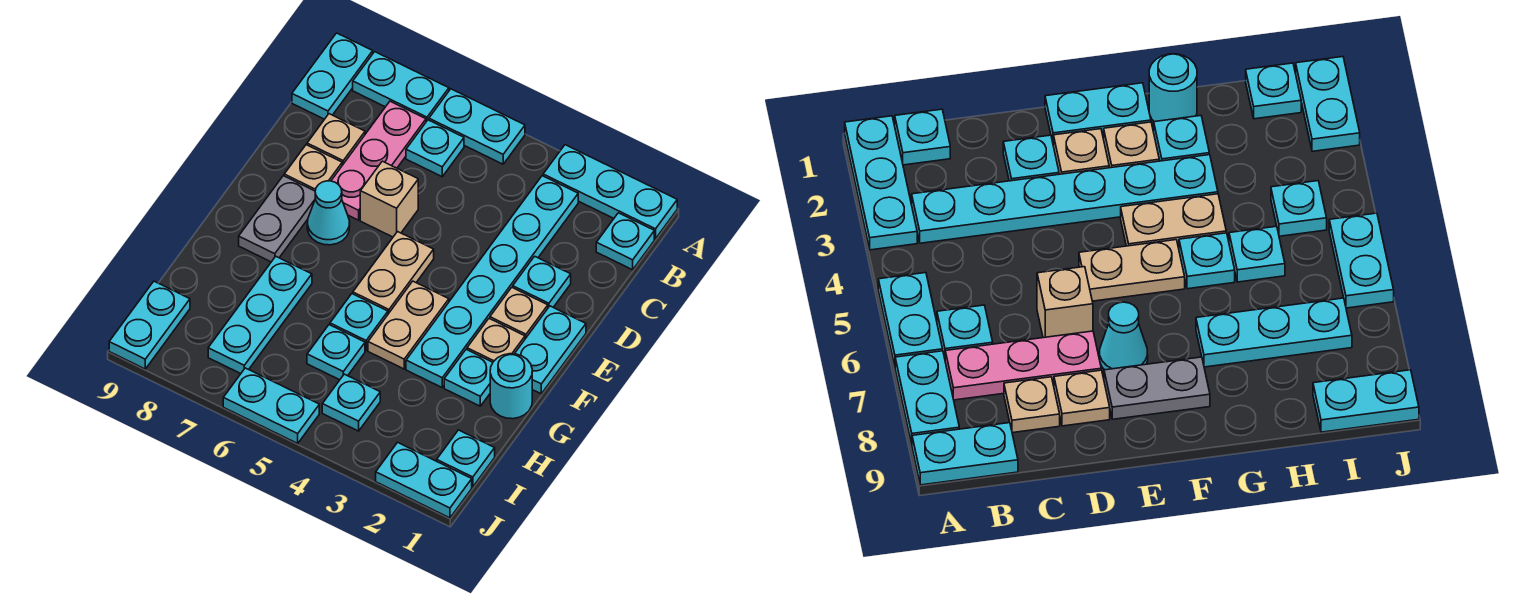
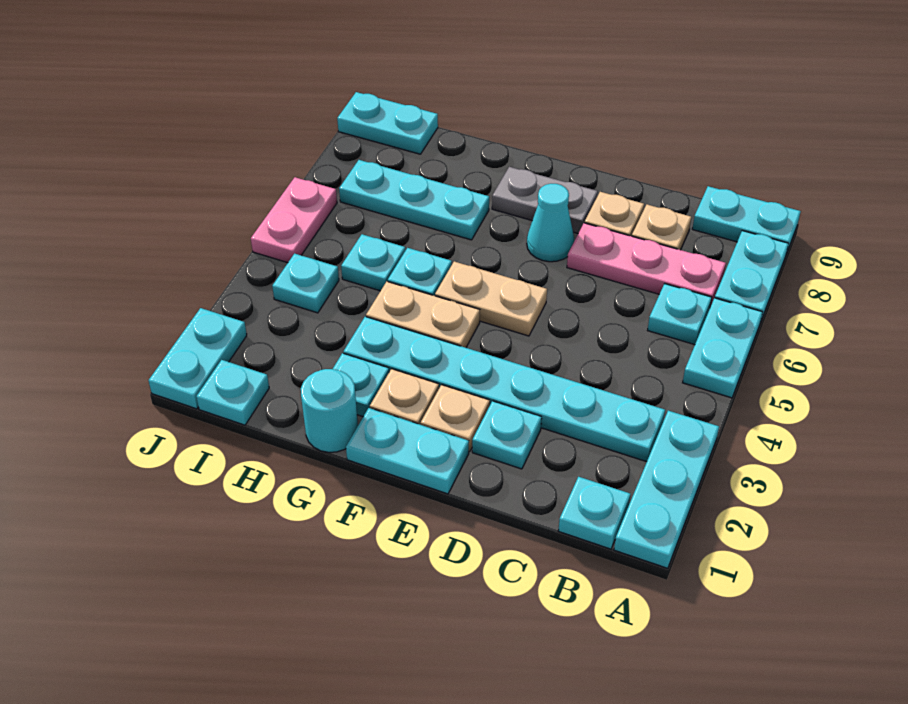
tan 1x1 brick [360,161,418,237] -> none
cyan 1x2 plate [223,368,319,443] -> pink 1x2 plate [251,177,337,263]

